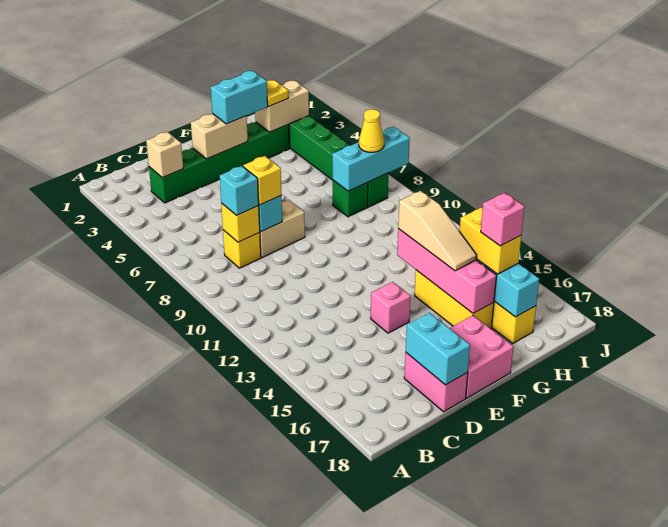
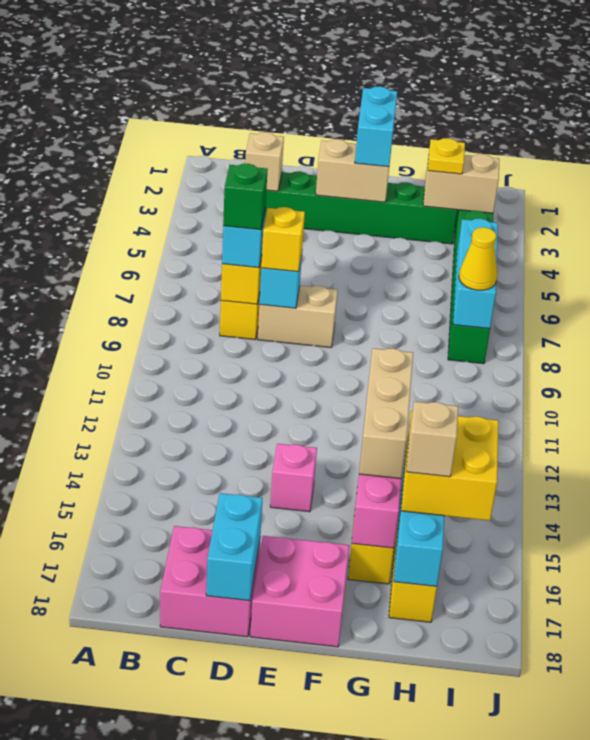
pink 1x2 brick [404,353,468,412] -> pink 2x2 brick [160,526,260,637]
cyan 1x2 brick [211,71,268,124] -> cyan 1x2 brick turned to [355,86,397,167]
tan 1x3 slope [398,191,477,271] -> tan 1x3 brick [359,348,413,479]
green 1x1 brick [333,180,368,217] -> green 1x1 brick moved to [223,164,268,230]
cyan 1x3 brick [332,127,410,191] -> cyan 1x3 brick turned to [453,219,498,329]
yellow 1x2 brick [459,207,521,274] -> yellow 2x2 brick [401,411,499,521]
pink 1x1 brick [481,193,525,246] -> tan 1x1 brick [406,402,458,477]

